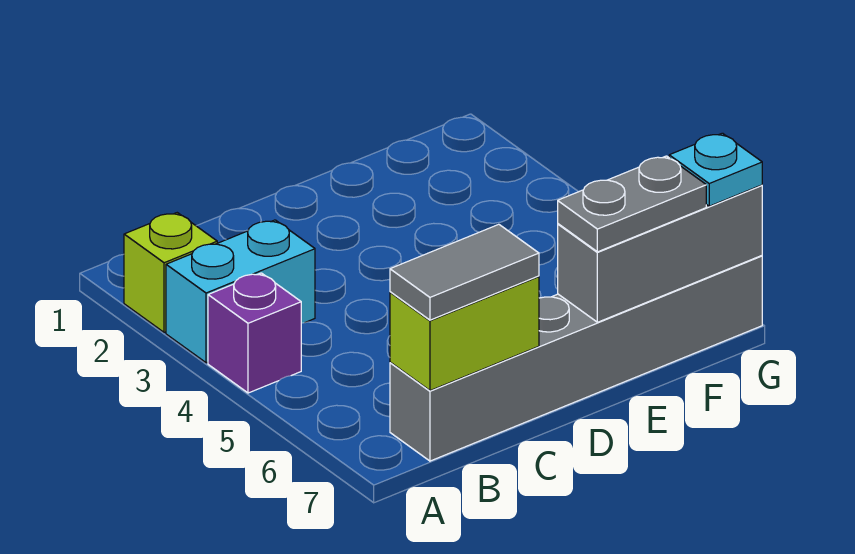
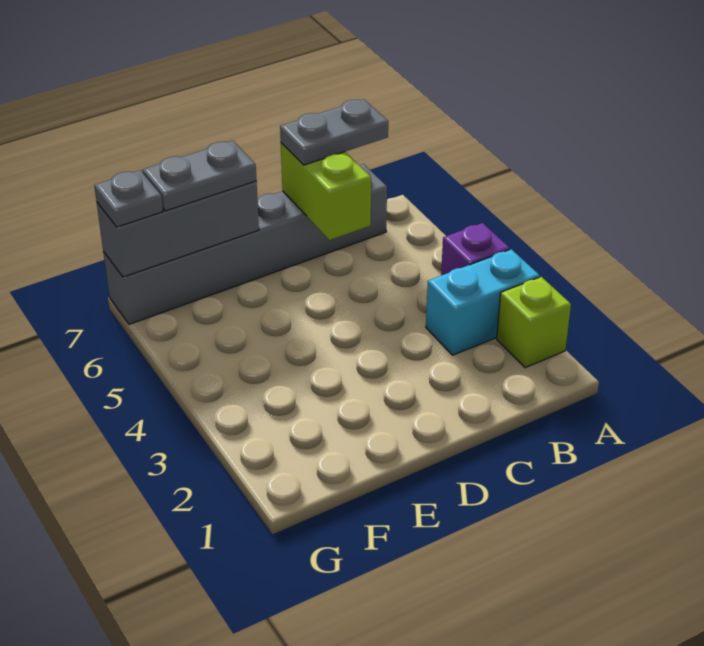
lime 1x2 brick [390,276,539,391] -> lime 1x2 brick turned to [281,143,371,240]
grey 1x2 tile [390,224,539,320] -> grey 1x2 plate [280,99,388,165]
cyan 1x1 plate [669,133,762,206] -> grey 1x1 plate [94,170,163,227]

